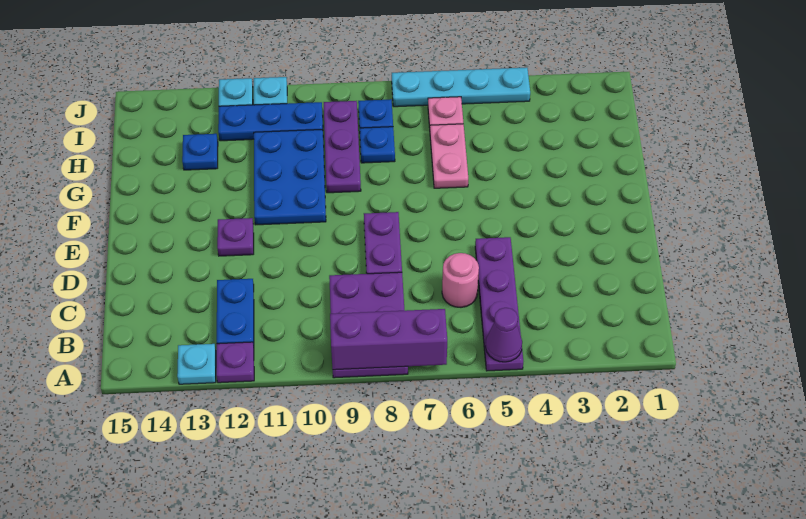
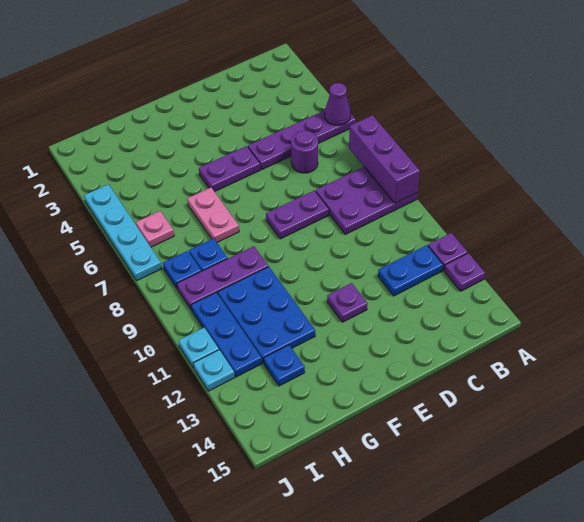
cyan 1x1 plate [177,344,216,384] -> purple 1x1 plate [444,253,485,291]
pink 1x1 round brick [442,253,479,307] -> purple 1x1 round brick [291,130,318,173]
none -> purple 1x2 plate [199,146,260,192]
blue 2x3 plate [254,129,326,225] -> blue 2x3 plate turned to [218,267,315,363]
pink 1x2 plate [430,124,468,188] -> pink 1x2 plate turned to [187,188,239,242]

